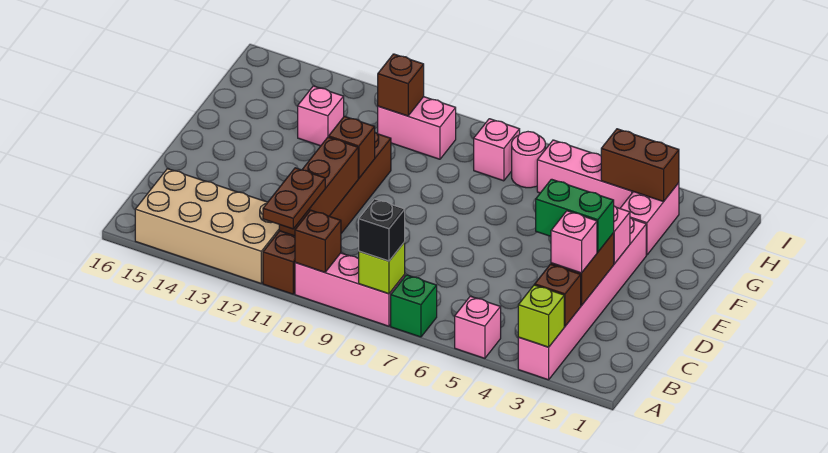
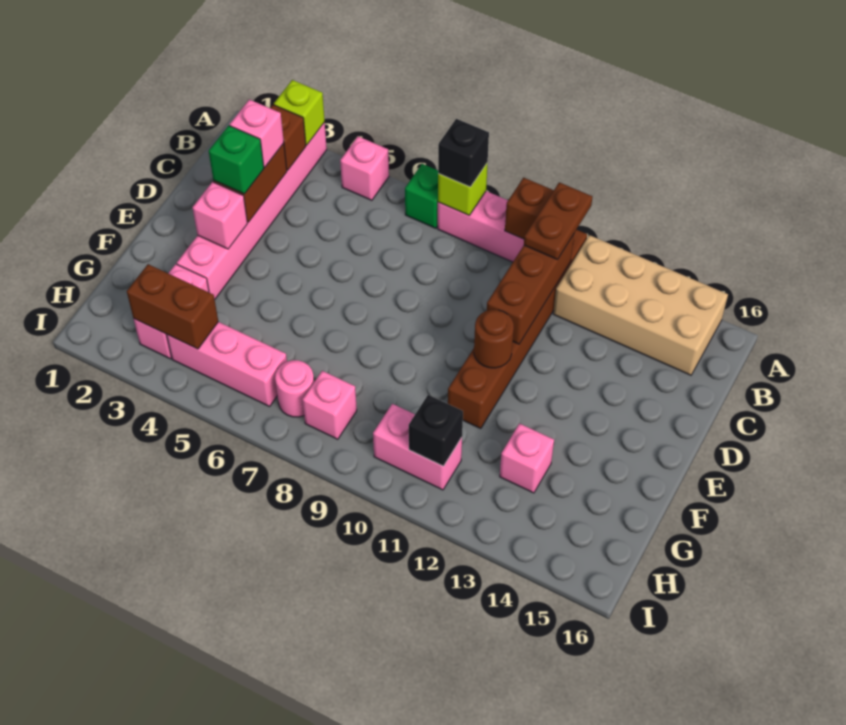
green 1x2 brick [536,179,614,252] -> green 1x1 brick [209,126,264,194]
brown 1x1 brick [329,116,375,178] -> brown 1x1 round brick [474,310,514,368]
brown 1x1 brick [378,54,424,116] -> black 1x1 brick [409,395,463,466]

